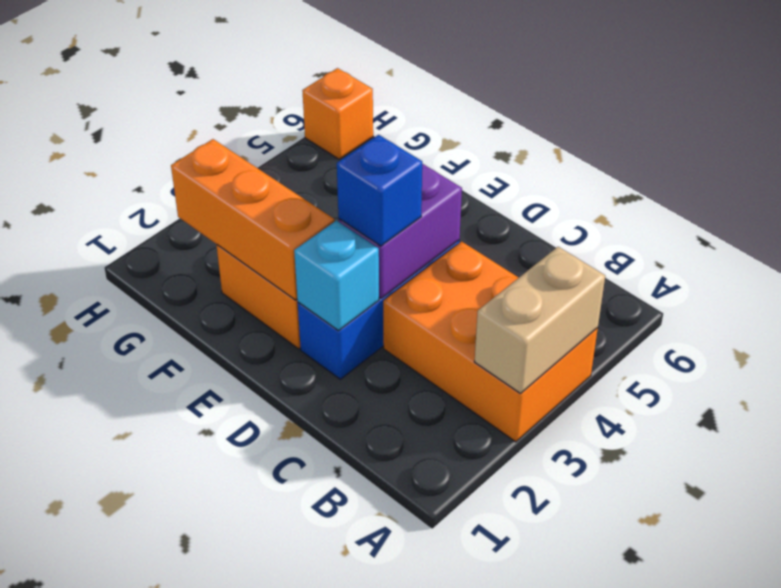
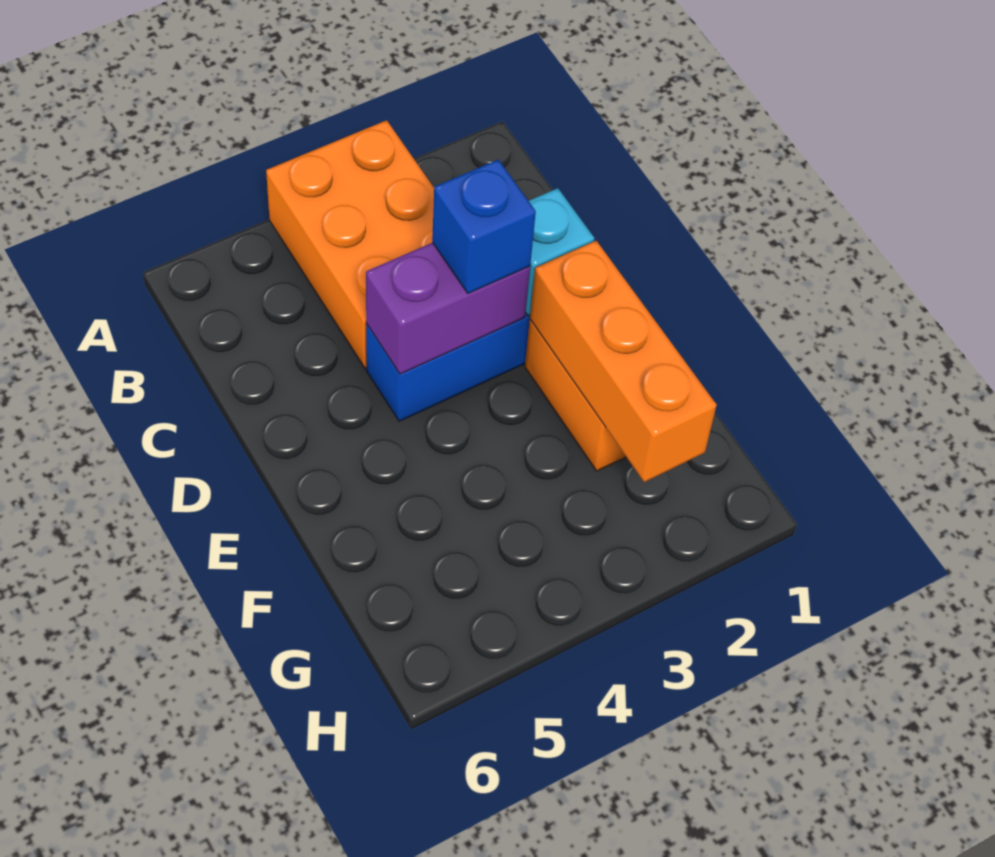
tan 1x2 brick [475,247,605,394] -> none
orange 1x1 brick [302,68,373,159] -> none

